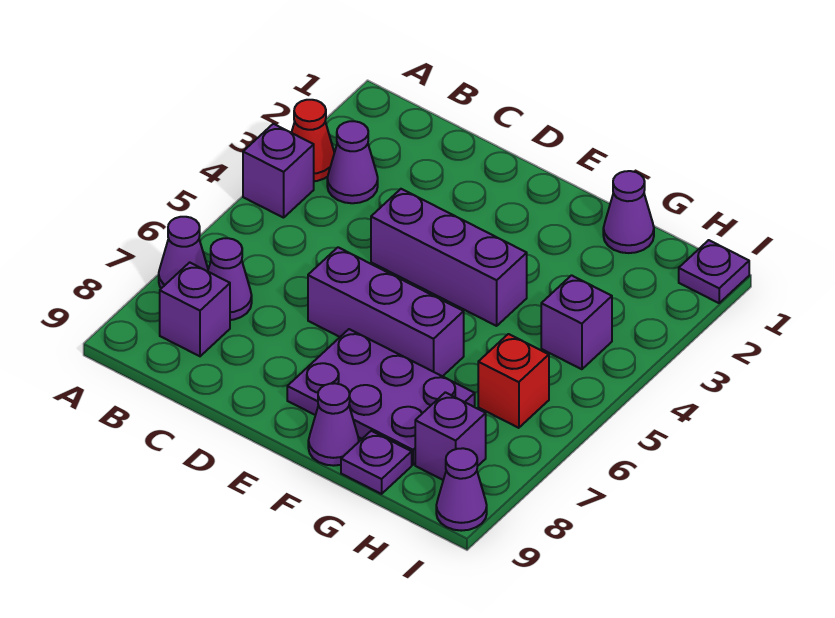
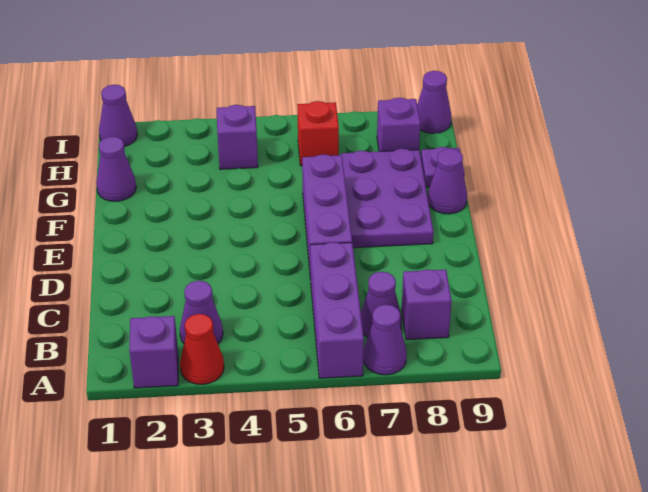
purple 1x1 brick [243,124,314,218] -> purple 1x1 brick moved to [129,316,178,388]
purple 1x3 brick [371,189,527,326] -> purple 1x3 brick moved to [310,242,364,378]
purple 1x1 plate [679,240,749,303] -> purple 1x1 cone [99,85,137,147]

